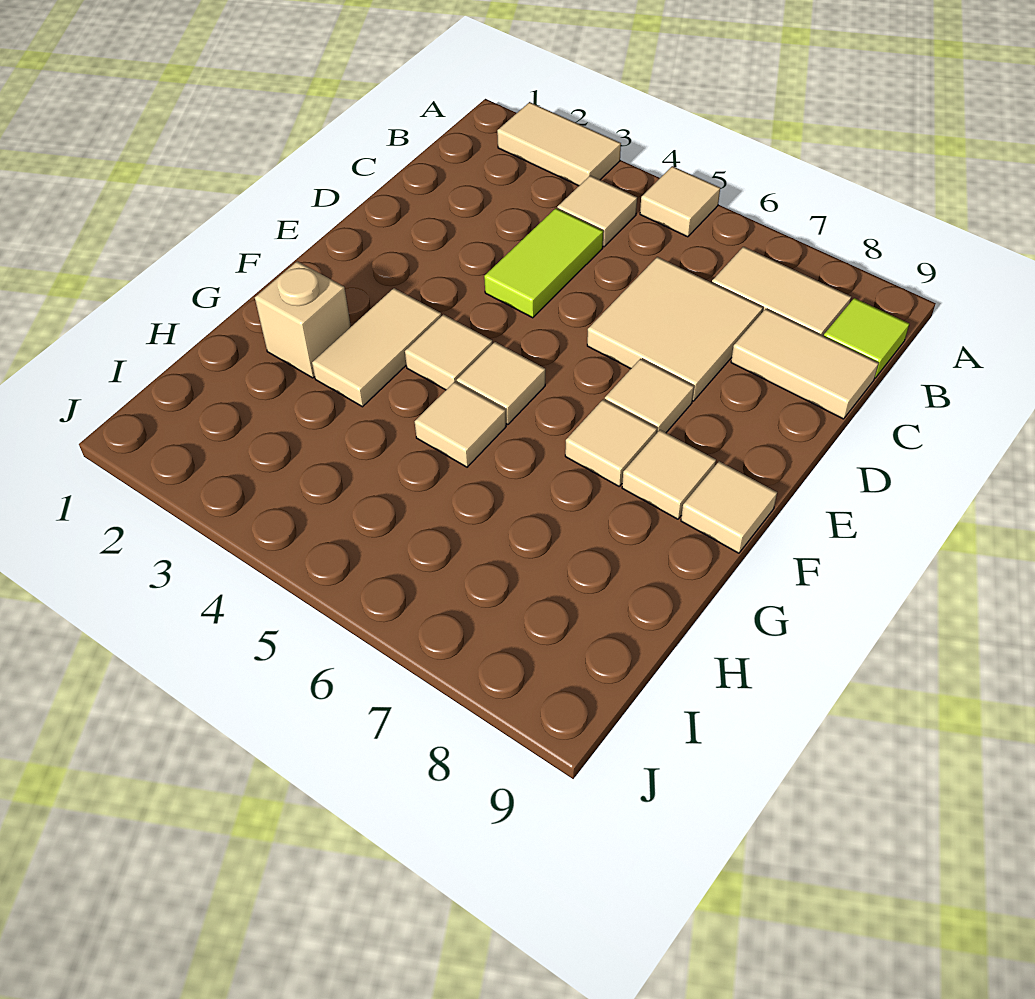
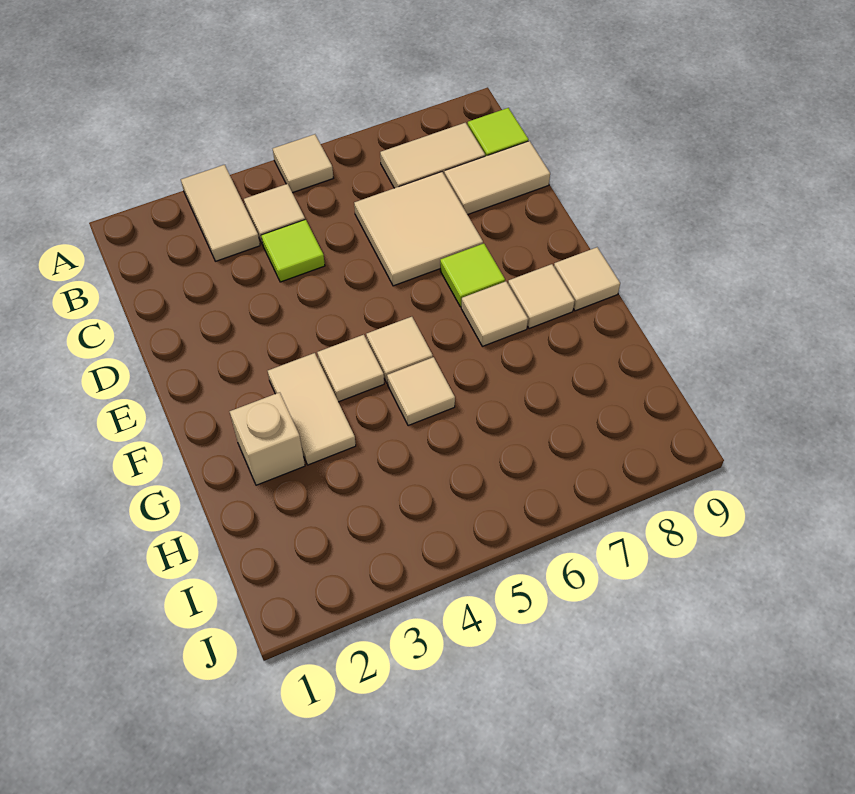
tan 1x2 tile [497,102,621,186] -> tan 1x2 tile turned to [181,165,260,261]
lime 1x2 tile [484,208,603,318] -> lime 1x1 tile [261,219,325,282]
tan 1x1 tile [605,359,694,433] -> lime 1x1 tile [440,244,505,307]

